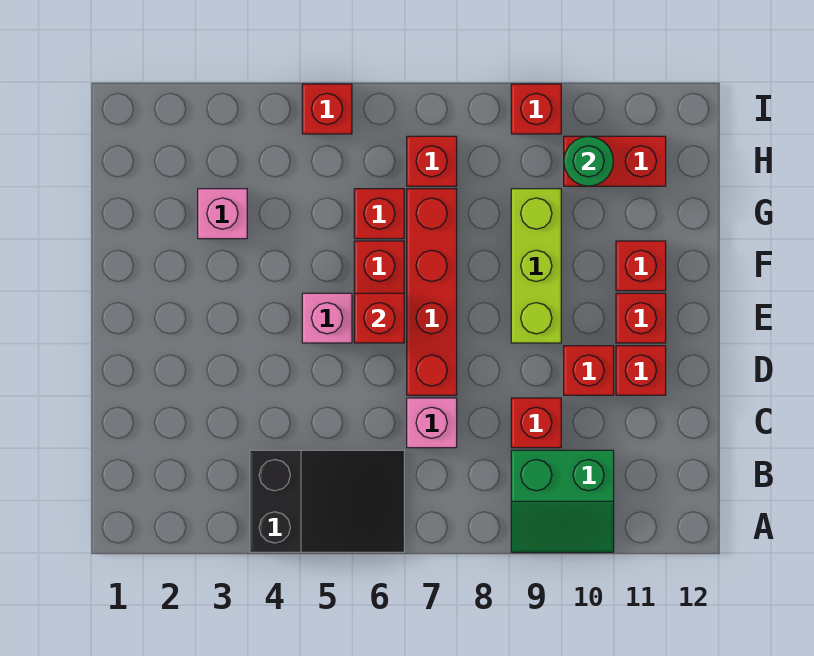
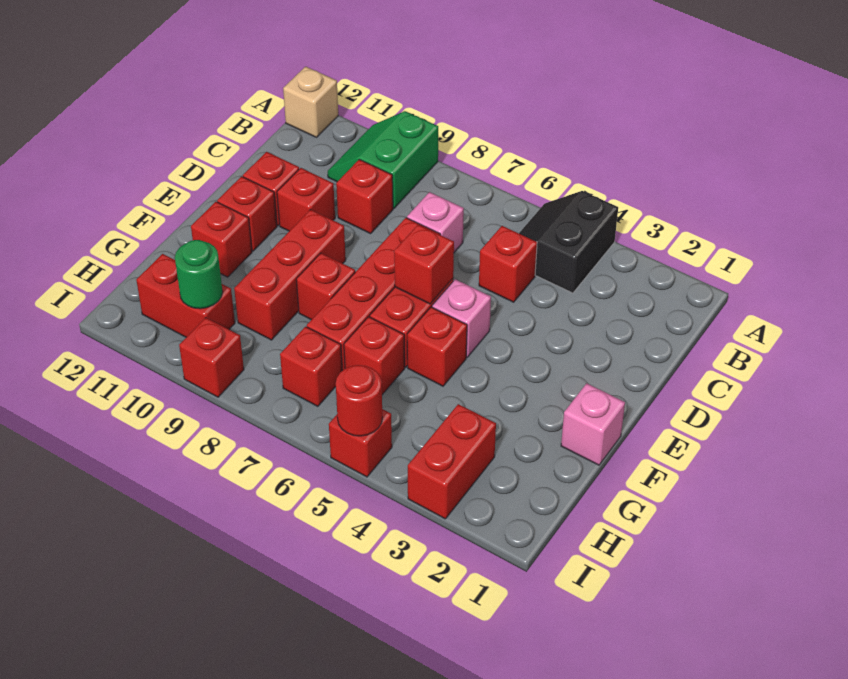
black 2x3 slope [250,450,404,552] -> black 2x2 slope [519,191,618,293]
green 2x2 slope [511,450,614,552] -> green 2x2 slope turned to [328,111,438,208]
none -> tan 1x1 brick [283,67,338,137]
none -> red 1x1 brick [479,226,537,302]
lime 1x3 brick [511,189,561,343] -> red 1x3 brick [234,210,346,340]
none -> red 1x1 brick [407,307,467,386]
none -> red 1x1 brick [296,253,355,320]
pink 1x1 brick [198,189,247,239] -> pink 1x1 brick moved to [561,383,625,465]
none -> red 1x2 brick [408,404,496,519]
none -> red 1x1 round brick [336,365,382,436]

